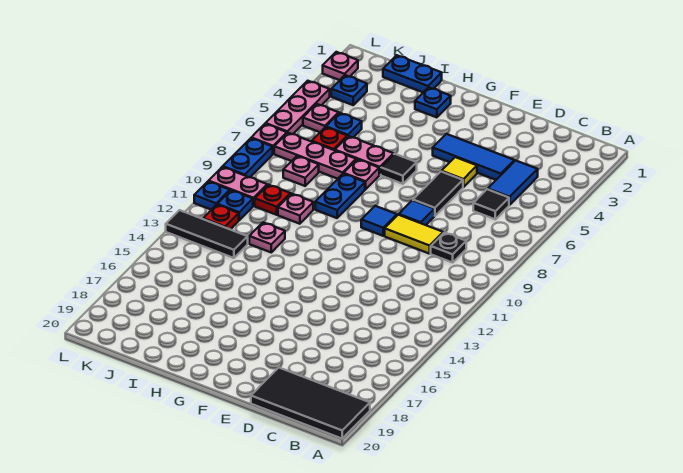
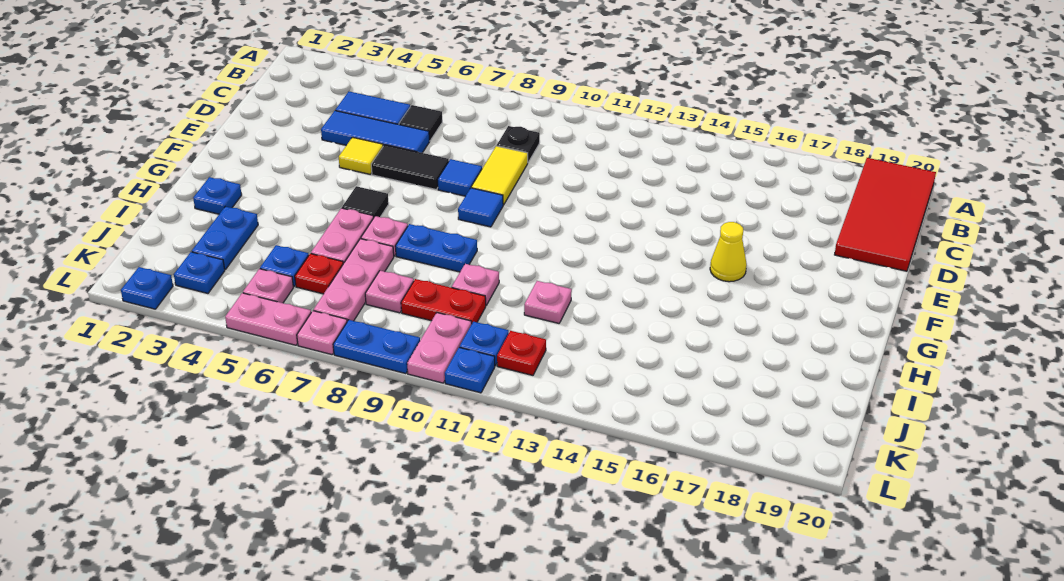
black 2x4 tile [251,368,370,439] -> red 2x4 tile [835,158,936,271]
blue 1x3 tile [433,134,514,180] -> blue 1x3 tile turned to [321,111,430,153]
none -> yellow 1x1 cone [710,222,747,282]
blue 1x2 plate [383,55,442,92] -> blue 1x2 plate moved to [192,207,258,270]
red 1x1 plate [255,185,290,215] -> red 1x2 plate [401,279,486,322]
black 1x3 tile [166,210,248,258] -> none
pink 1x1 plate [323,52,358,80] -> blue 1x1 plate [121,267,173,309]
pink 1x3 plate [266,81,330,134] -> pink 1x2 plate [225,293,311,345]

